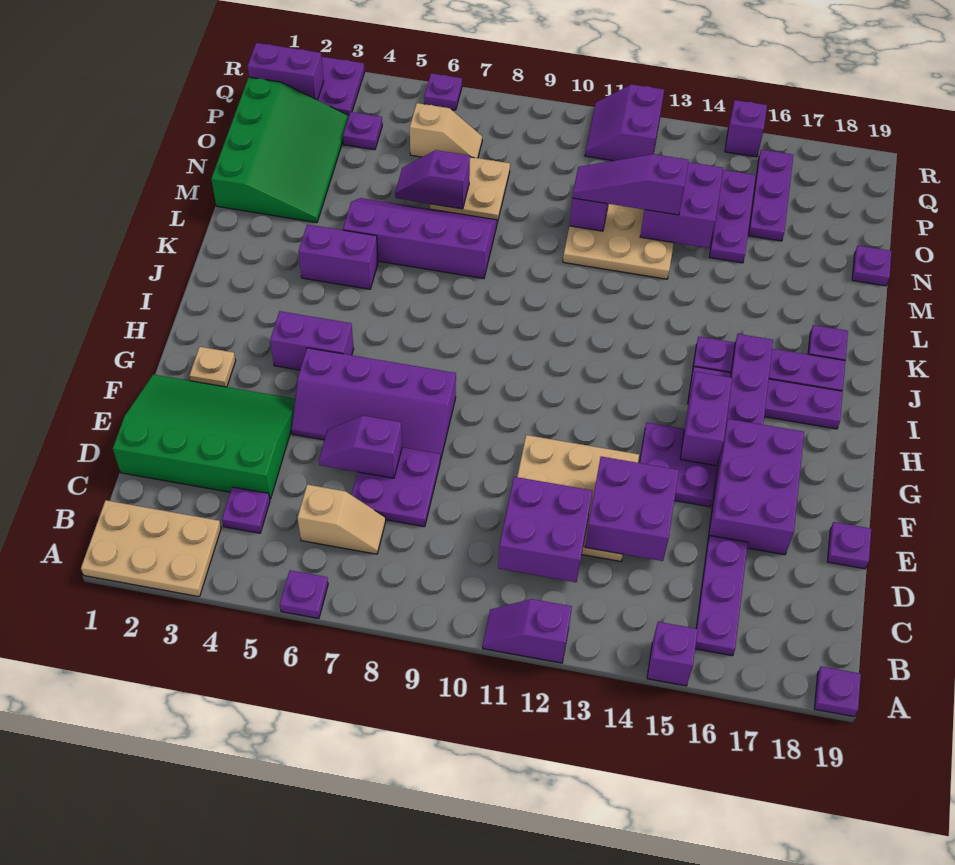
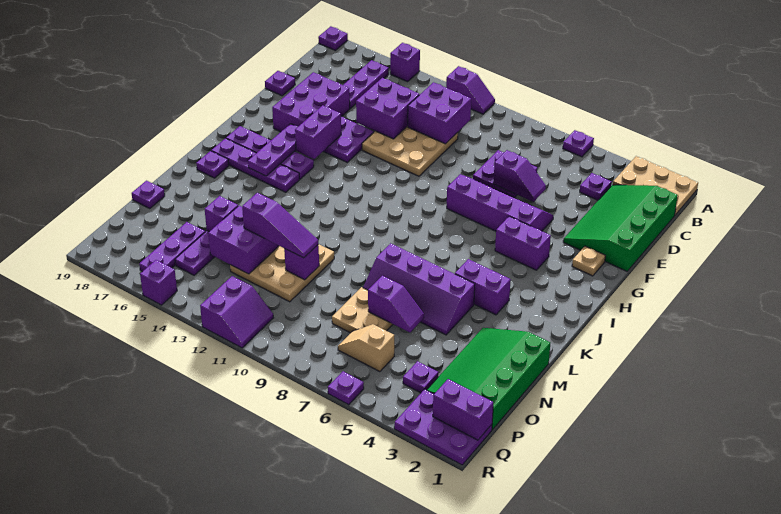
tan 1x2 slope [298,485,386,554] -> none
green 3x4 slope [113,374,295,499] -> green 3x4 slope turned to [563,185,678,271]
none -> purple 1x1 brick [205,196,238,232]

